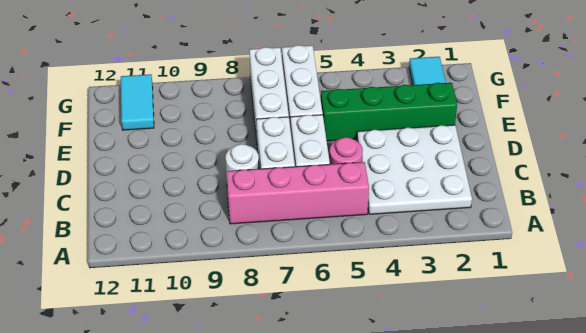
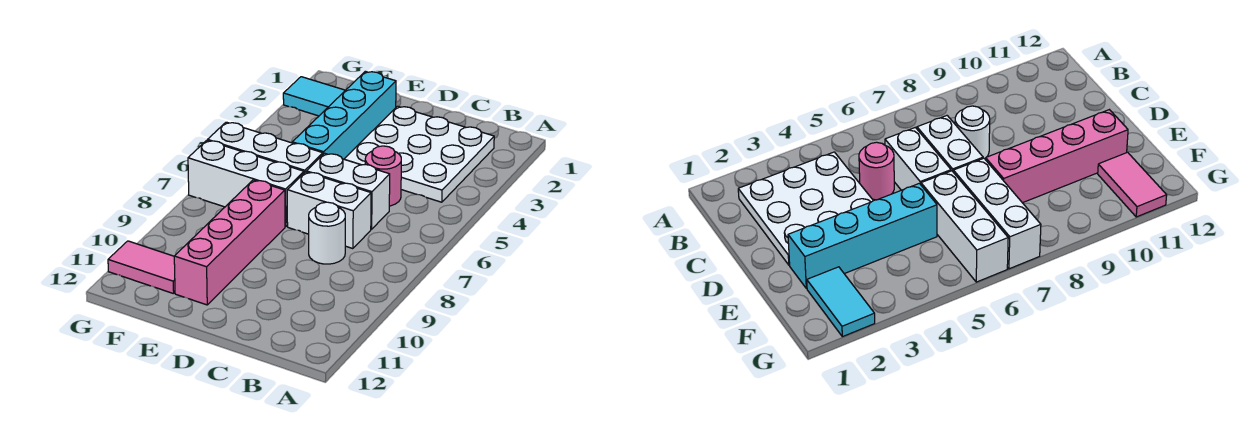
pink 1x4 brick [227,162,369,224] -> pink 1x4 brick moved to [174,180,285,305]
green 1x4 brick [321,83,457,141] -> cyan 1x4 brick [292,71,396,159]
cyan 1x2 tile [121,74,154,130] -> pink 1x2 tile [108,241,175,294]

